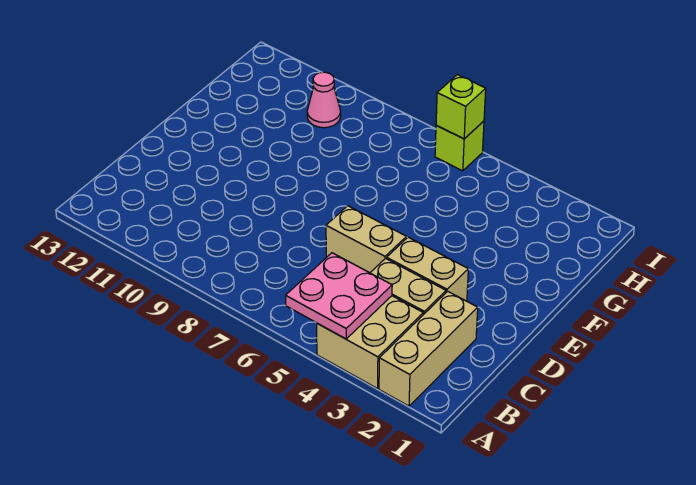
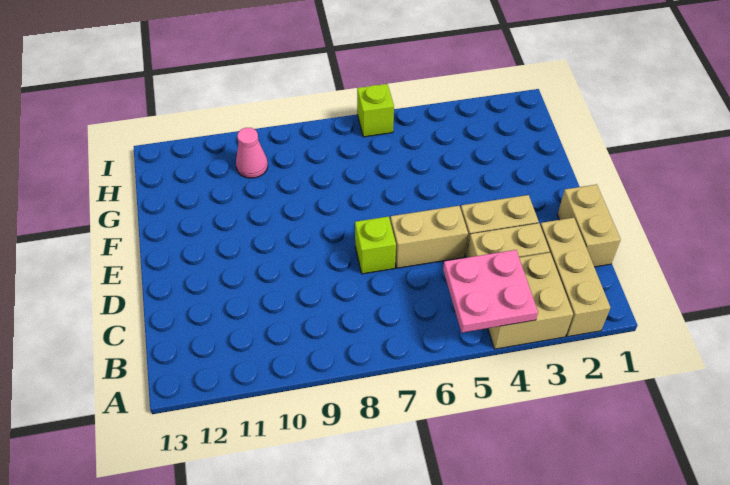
none -> tan 1x2 brick [558,184,621,267]
lime 1x1 brick [436,75,486,139] -> lime 1x1 brick moved to [355,216,396,274]

